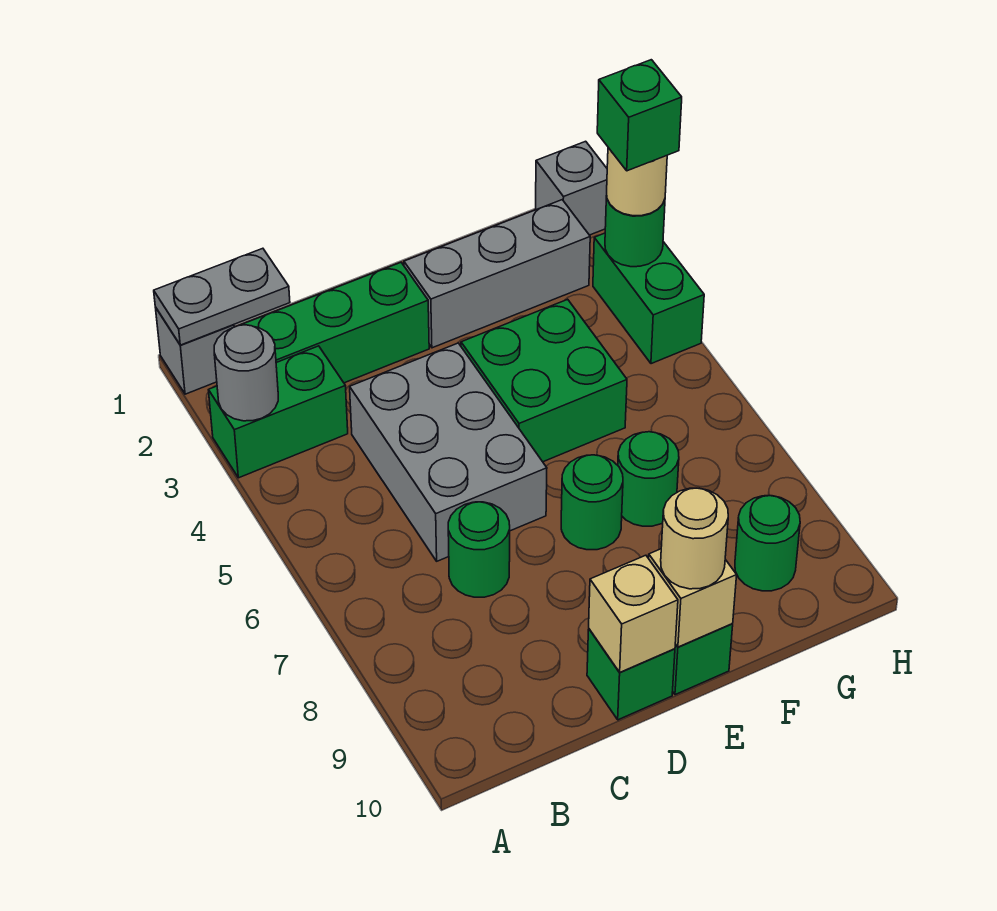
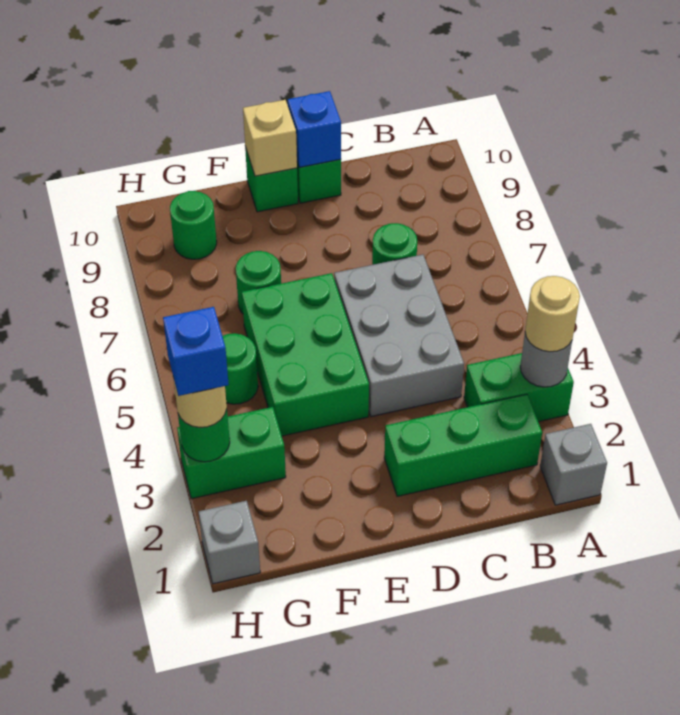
grey 1x2 plate [154,248,290,345] -> none
tan 1x1 brick [589,555,678,672] -> blue 1x1 brick [288,91,341,167]
grey 1x3 brick [404,200,590,348] -> none
green 2x2 brick [461,299,627,462] -> green 2x3 brick [242,273,369,436]
green 1x1 round brick [561,455,623,550] -> green 1x1 round brick moved to [222,333,258,404]
tan 1x1 round brick [661,488,728,589] -> tan 1x1 round brick moved to [525,276,580,352]
green 1x2 brick [593,233,704,364] -> green 1x2 brick turned to [177,407,286,499]
green 1x1 brick [597,60,682,171] -> blue 1x1 brick [163,307,229,396]

